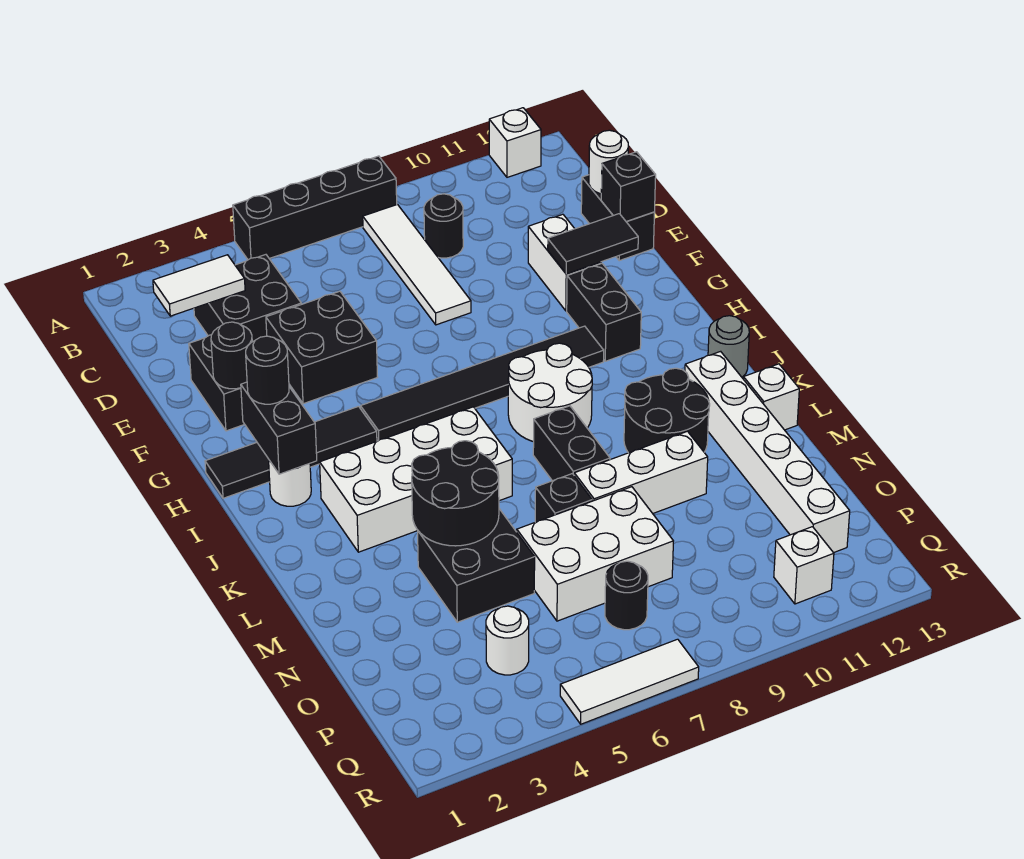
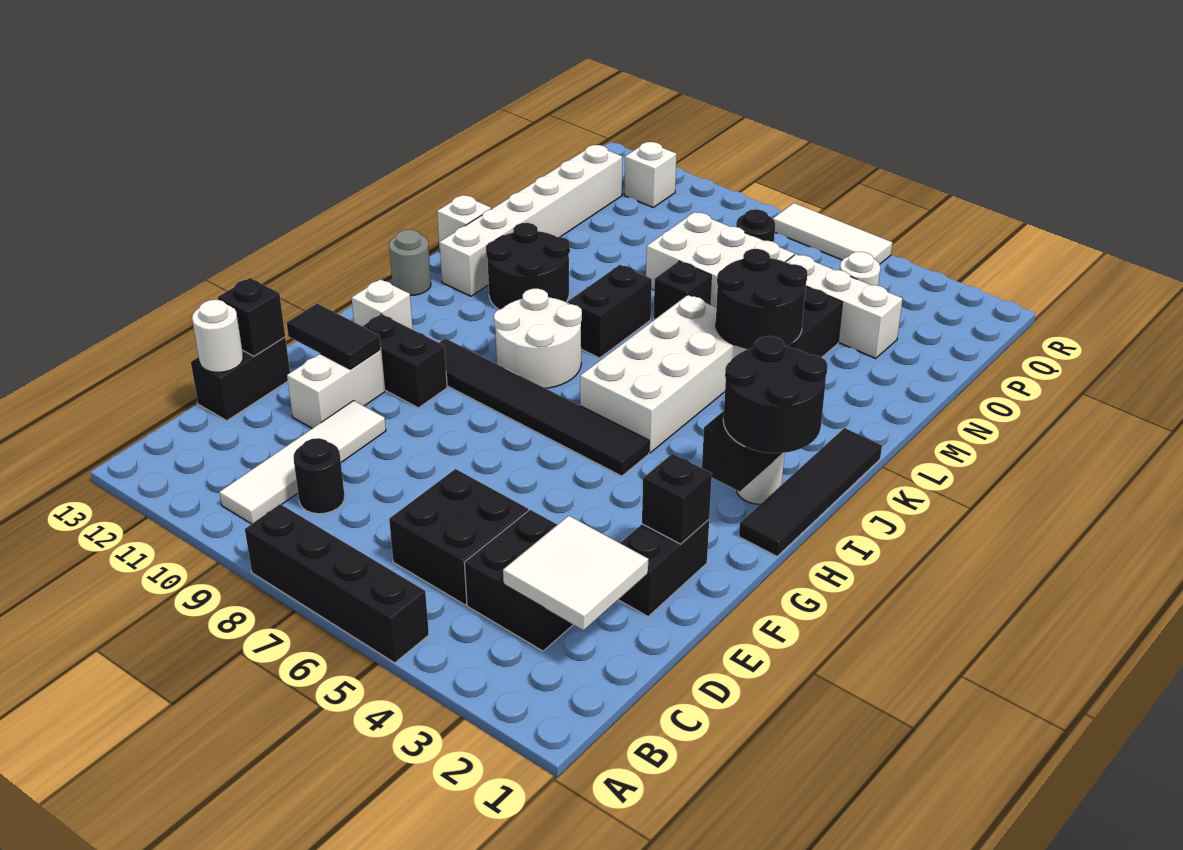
white 1x1 brick [489,108,541,177] -> white 1x1 brick moved to [352,279,413,329]
white 1x4 tile [363,204,471,325] -> white 1x4 tile moved to [219,401,386,524]
white 1x2 tile [153,255,245,316] -> white 2x2 tile [503,516,648,630]
black 2x2 brick [266,291,377,404] -> black 2x2 brick moved to [389,469,528,605]
black 1x1 round brick [211,322,252,389] -> black 1x1 brick [642,454,712,544]
black 1x2 brick [567,263,641,361] -> black 1x2 brick turned to [363,314,447,408]
black 1x4 tile [205,406,377,498] -> black 1x4 tile turned to [739,428,882,556]
black 1x1 round brick [246,336,289,404] -> black 2x2 round brick [723,336,828,453]
white 2x4 brick [320,407,512,552] -> white 2x4 brick turned to [580,295,747,453]
white 1x3 brick [574,431,708,513] -> white 1x3 brick moved to [786,254,903,358]

